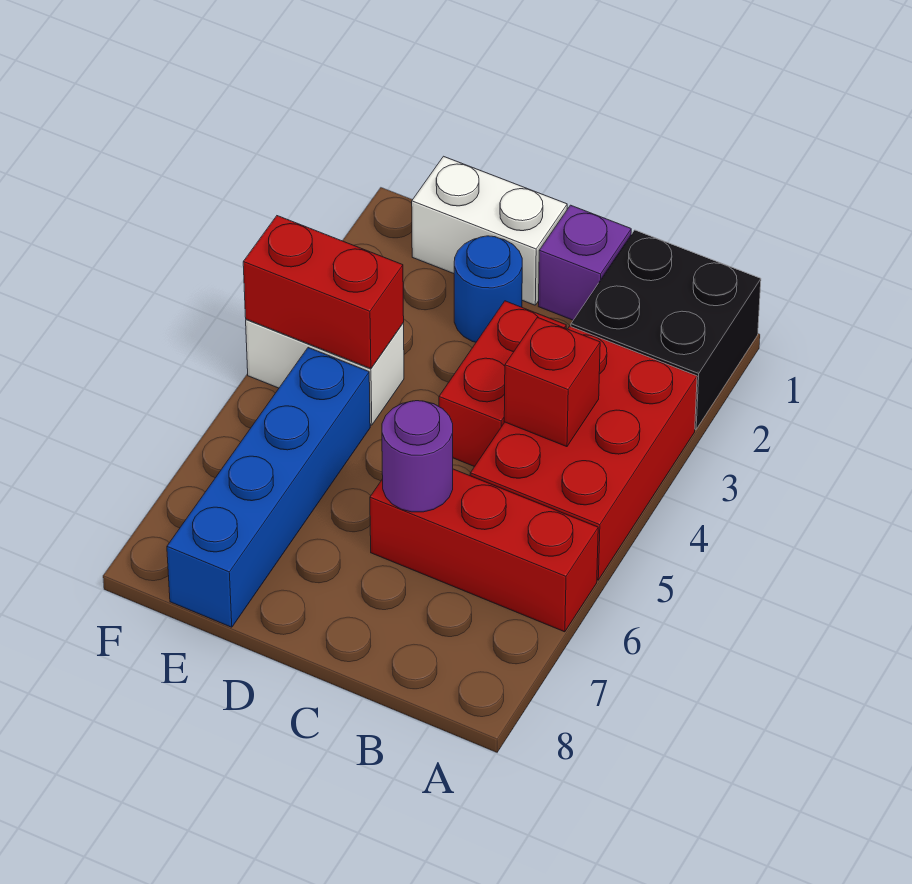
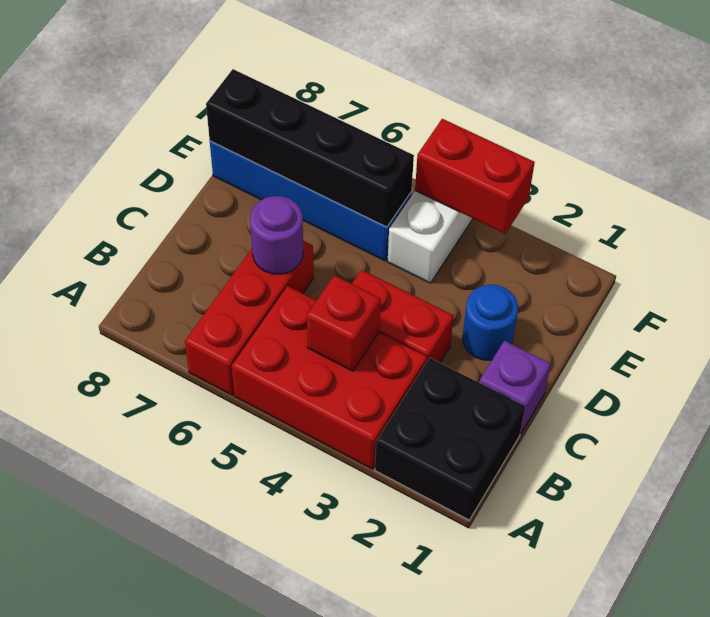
white 1x2 brick [412,156,567,305] -> none
red 1x2 brick [243,216,404,369] -> red 1x2 brick turned to [415,119,535,234]
none -> black 1x4 brick [206,69,414,227]

